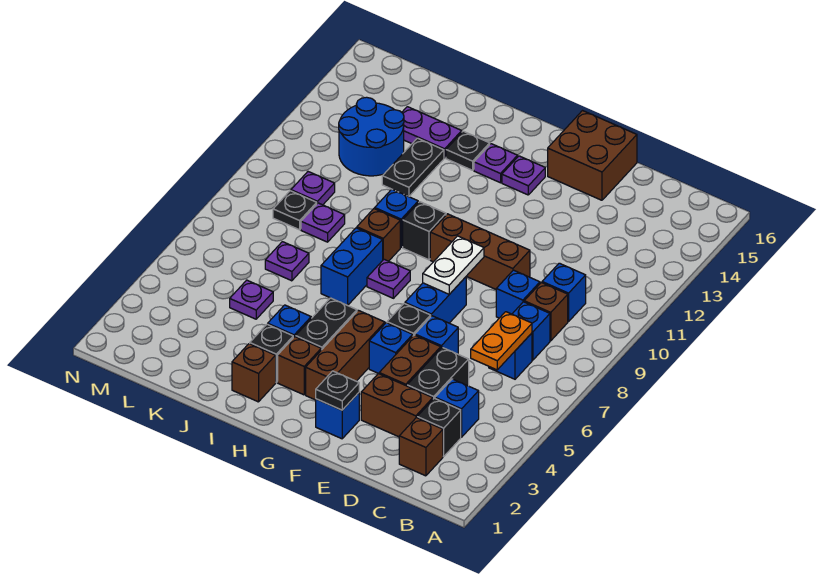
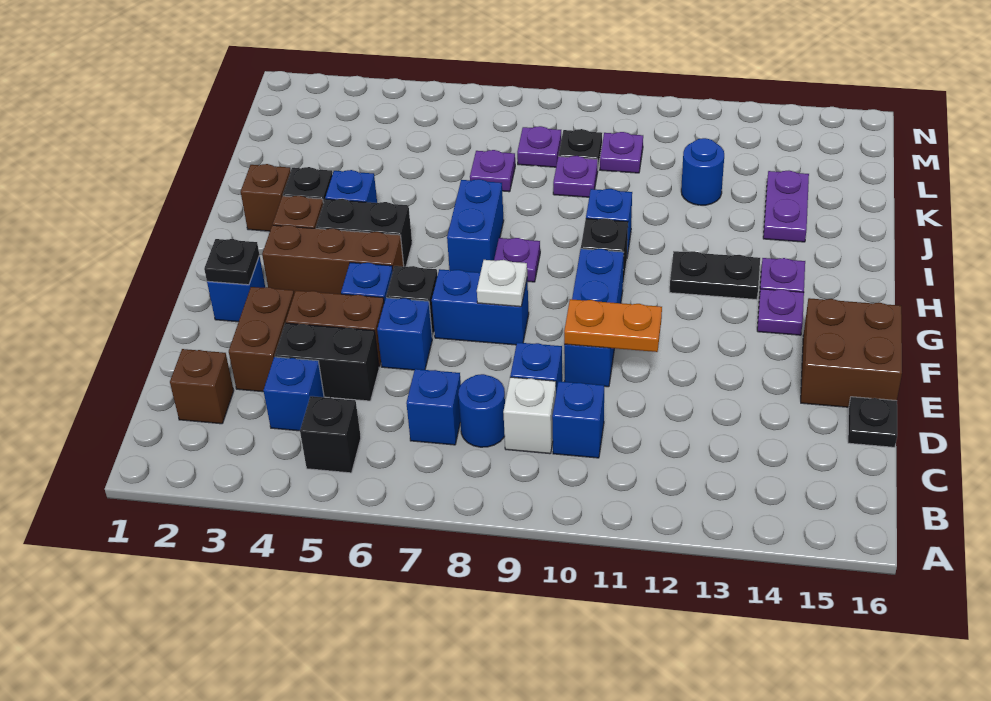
black 1x1 brick [417,398,461,456] -> black 1x1 brick moved to [300,396,361,473]
orange 1x2 plate [471,312,532,370] -> orange 1x2 plate moved to [564,299,662,352]
blue 1x1 brick [512,302,550,360] -> blue 1x1 round brick [458,374,505,447]
brown 1x1 brick [524,283,568,341] -> white 1x1 brick [503,377,556,454]
brown 1x3 brick [430,214,530,289] -> blue 1x3 brick [564,249,624,387]
white 1x2 plate [423,236,484,294] -> white 1x1 plate [477,260,527,307]
blue 1x2 brick [321,228,383,305] -> blue 1x2 brick turned to [447,179,504,273]
brown 1x1 brick [357,209,400,261] -> none
black 1x1 plate [446,131,490,170] -> black 1x1 plate moved to [848,397,897,447]
black 1x2 plate [382,138,444,197] -> black 1x2 plate moved to [670,251,760,300]
purple 1x1 plate [230,280,273,319] -> purple 1x1 plate moved to [517,126,561,167]
blue 2x2 round brick [339,97,404,176] -> blue 1x1 round brick [681,138,724,205]

